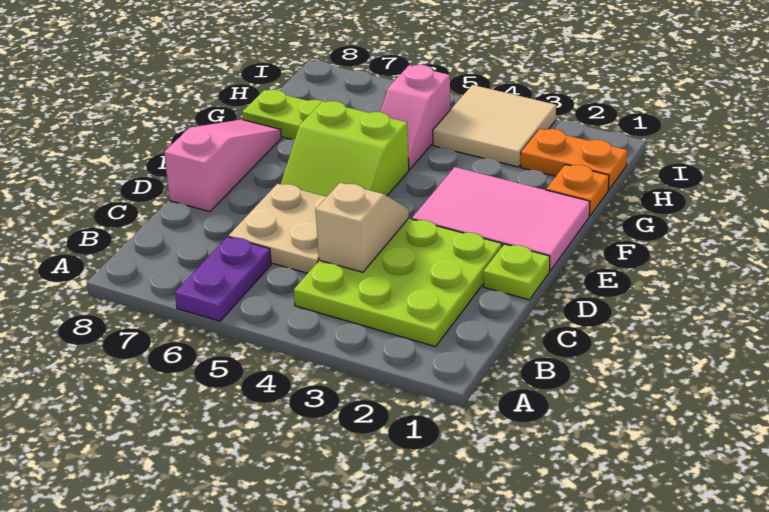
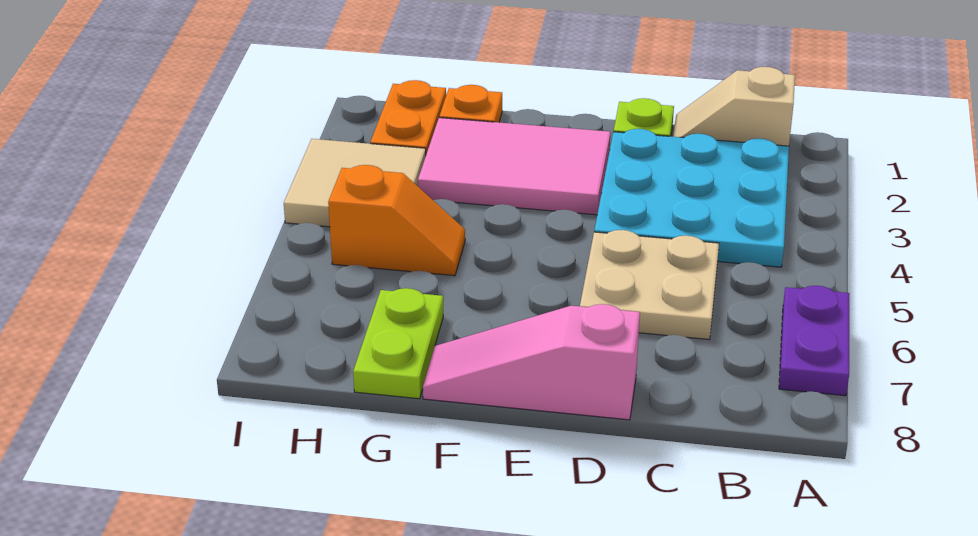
purple 1x2 plate [175,237,271,321] -> purple 1x2 plate turned to [779,286,849,396]
lime 3x3 plate [294,218,502,347] -> cyan 3x3 plate [594,129,789,267]
tan 1x2 slope [316,183,409,272] -> tan 1x2 slope moved to [673,67,795,146]
pink 2x3 tile [412,167,590,271] -> pink 2x3 tile turned to [418,118,610,215]
lime 2x2 slope [281,101,409,196] -> none
pink 1x2 slope [381,65,450,170] -> orange 1x2 slope [328,165,465,276]

